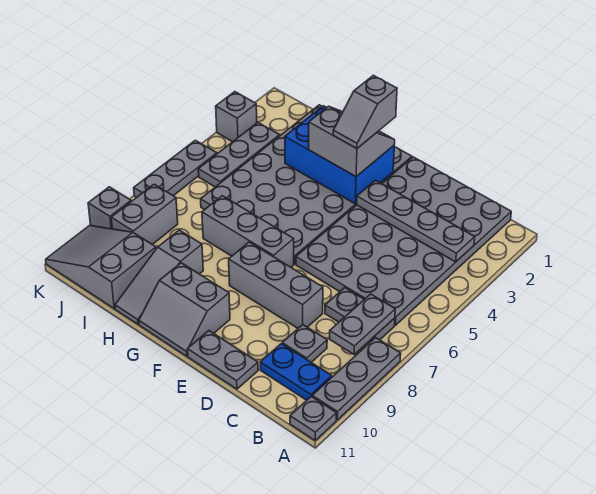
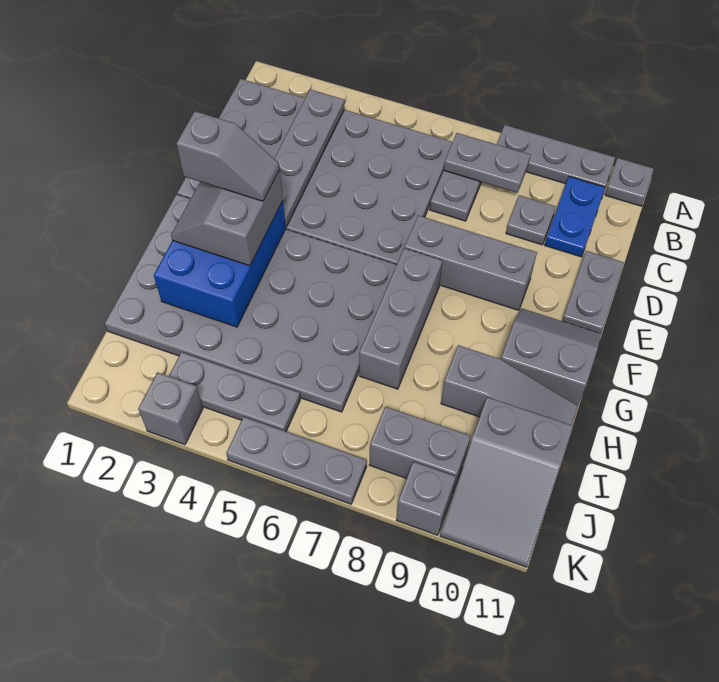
grey 1x3 brick [229,242,323,328] -> grey 1x3 brick turned to [405,215,537,310]
grey 2x2 slope [139,263,230,356] -> grey 2x2 slope turned to [501,308,601,405]

